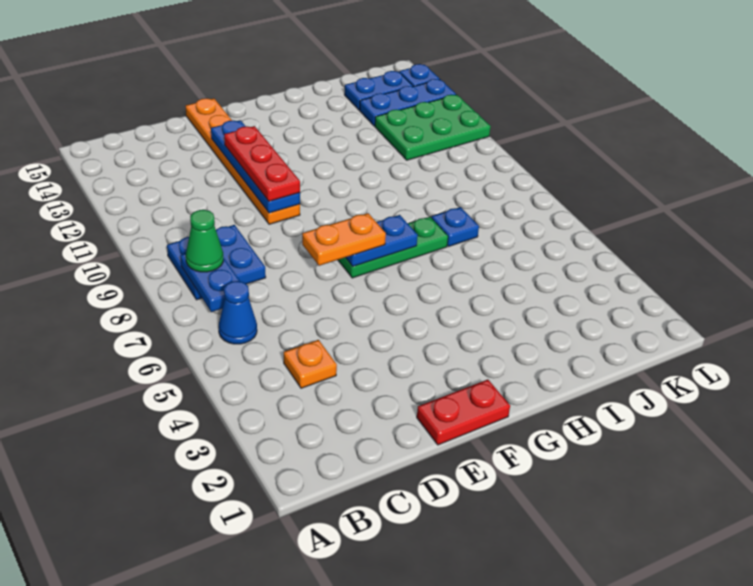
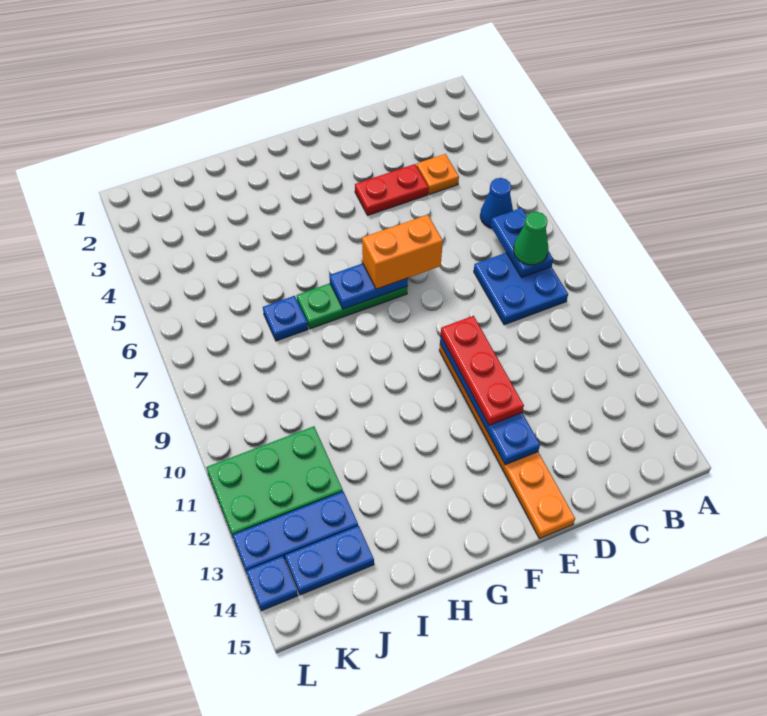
red 1x2 plate [417,380,510,445] -> red 1x2 plate moved to [355,164,428,215]
orange 1x2 plate [302,213,386,266] -> orange 1x2 brick [362,215,443,289]

